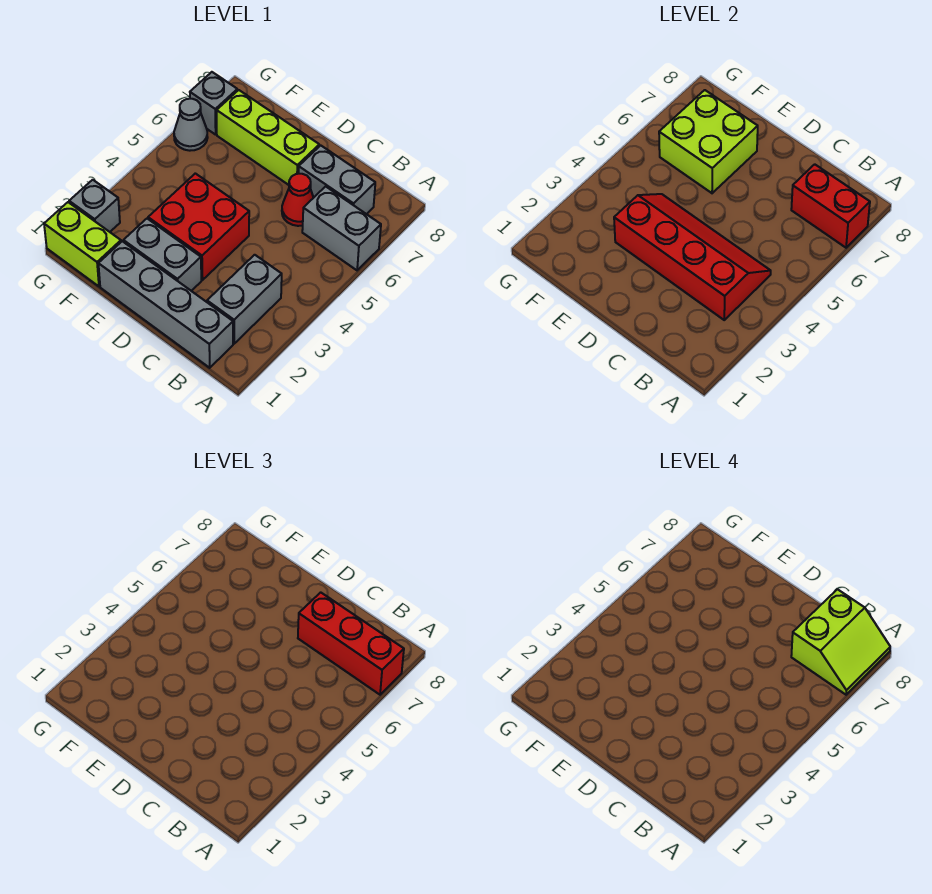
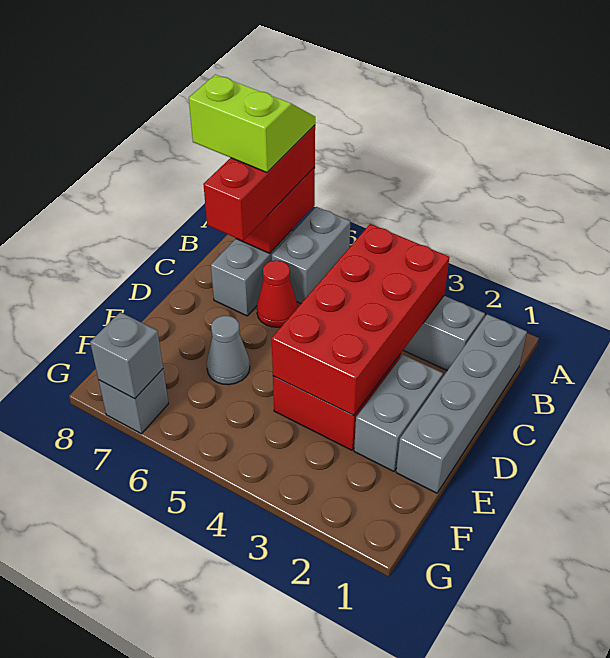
red 2x4 slope [614,194,771,320] -> red 2x4 brick [272,224,449,416]
lime 1x3 brick [217,90,319,185] -> none
lime 2x2 brick [659,90,758,193] -> none
lime 1x2 brick [44,202,121,286] -> none
grey 1x1 brick [69,180,120,232] -> grey 1x1 brick moved to [90,312,163,399]
grey 1x1 cone [174,99,208,151] -> grey 1x1 cone moved to [207,316,250,385]

